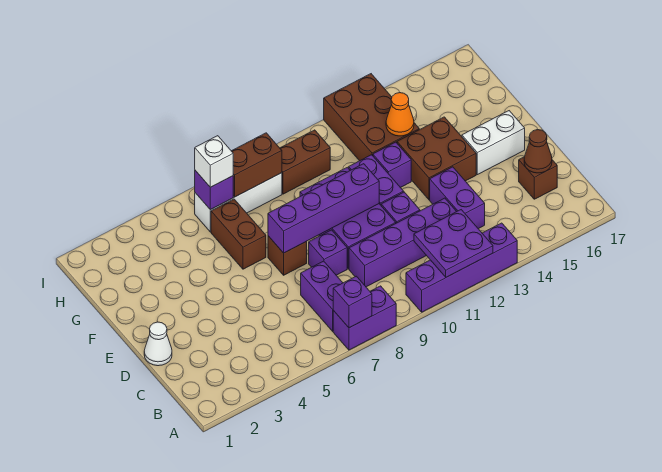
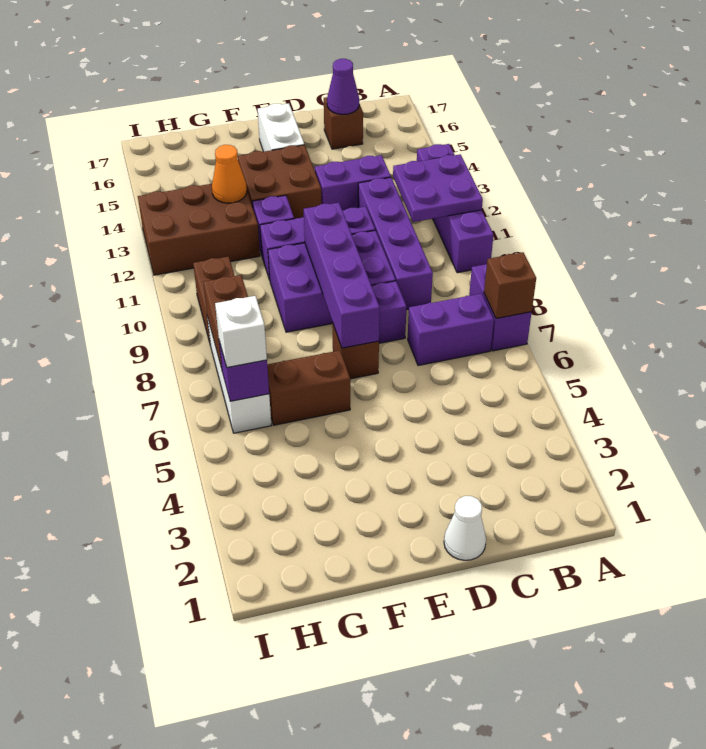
purple 1x1 brick [333,276,372,328] -> brown 1x1 brick [484,252,536,319]
brown 1x1 cone [524,130,552,173] -> purple 1x1 cone [327,59,359,114]

